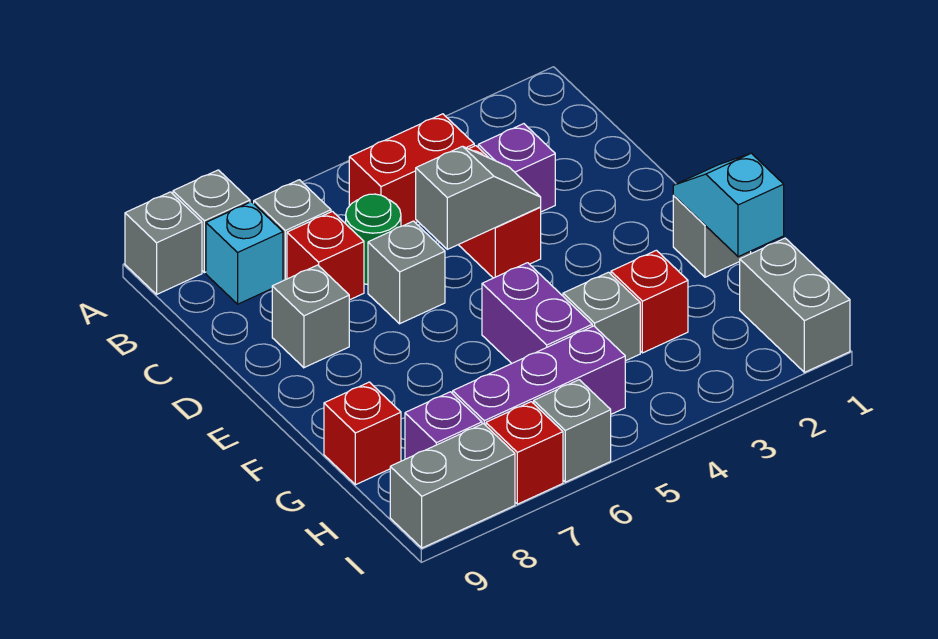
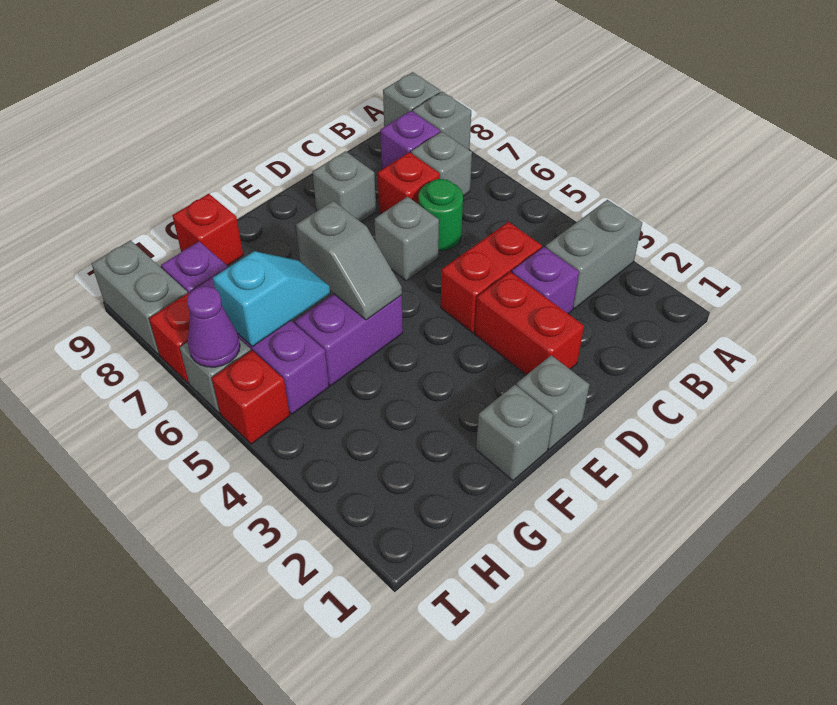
red 1x2 brick [349,114,474,226] -> red 1x2 brick moved to [475,272,584,375]
cyan 1x1 brick [206,202,283,304] -> purple 1x1 brick [380,111,440,169]
grey 1x2 slope [416,146,541,249] -> grey 1x2 slope moved to [296,201,402,320]
cyan 1x2 slope [673,153,784,257] -> cyan 1x2 slope moved to [213,251,330,346]
red 1x1 brick [611,250,688,353] -> red 1x1 brick moved to [212,350,290,444]
grey 1x1 brick [563,272,640,361] -> grey 1x1 brick moved to [516,355,589,449]
grey 1x2 brick [740,238,850,372] -> grey 1x2 brick moved to [545,200,642,309]
none -> purple 1x1 cone [187,286,240,367]

